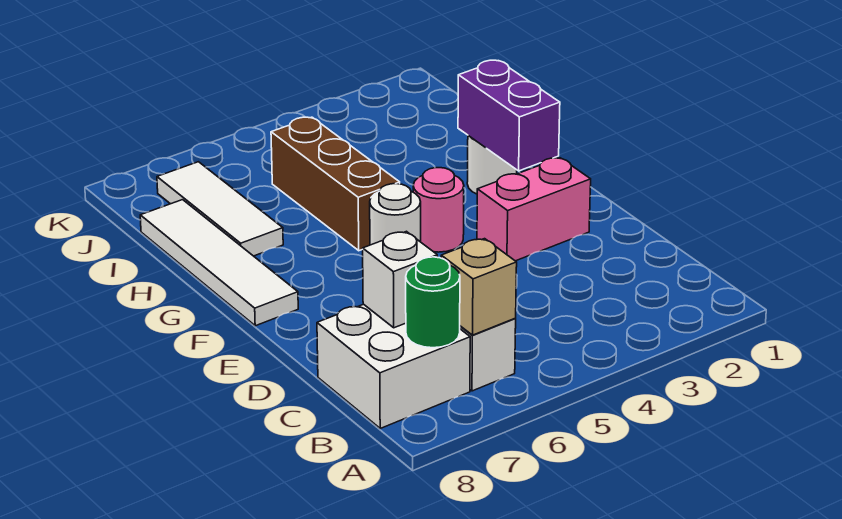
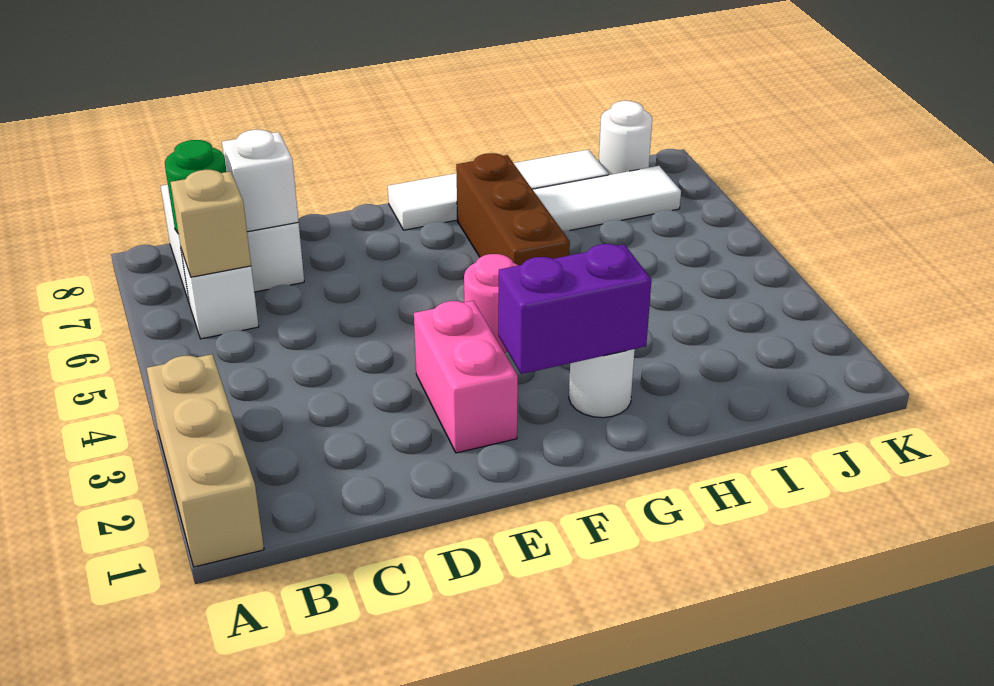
none -> tan 1x3 brick [147,354,264,567]
white 1x1 round brick [370,184,421,245] -> white 1x1 round brick moved to [599,101,652,175]
brown 1x3 brick [271,117,400,251] -> brown 1x3 brick turned to [456,153,570,266]

